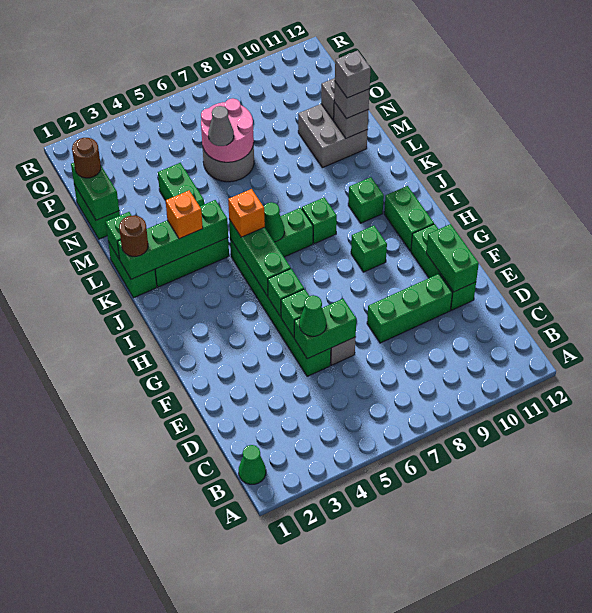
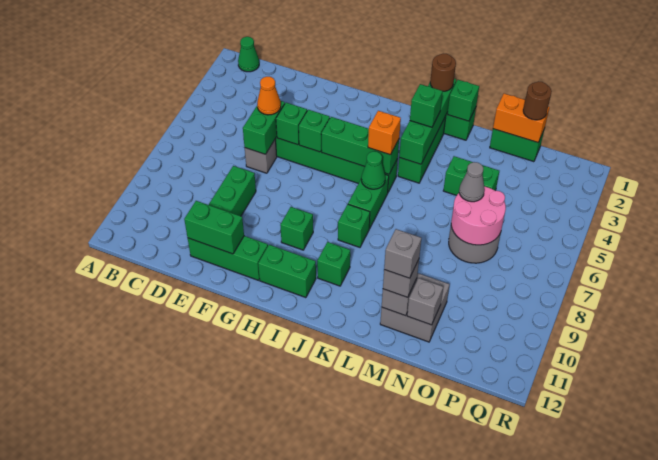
green 1x1 cone [299,295,326,336] -> orange 1x1 cone [257,77,281,115]
orange 1x1 brick [166,191,203,239] -> green 1x1 brick [410,84,442,127]
green 1x2 brick [71,163,119,220] -> orange 1x2 brick [493,94,549,142]

